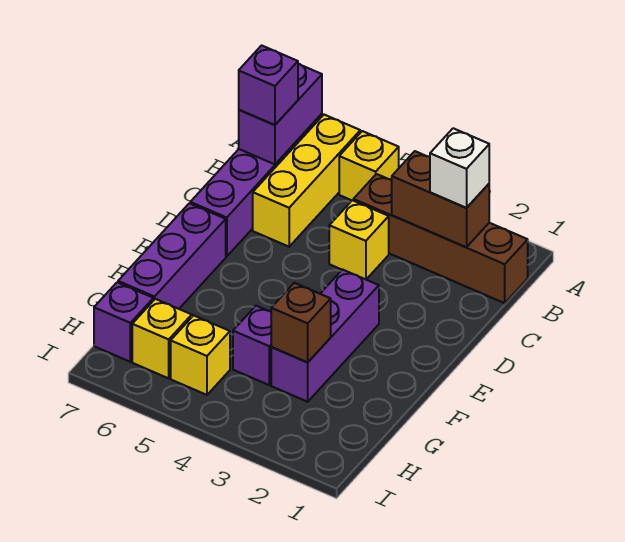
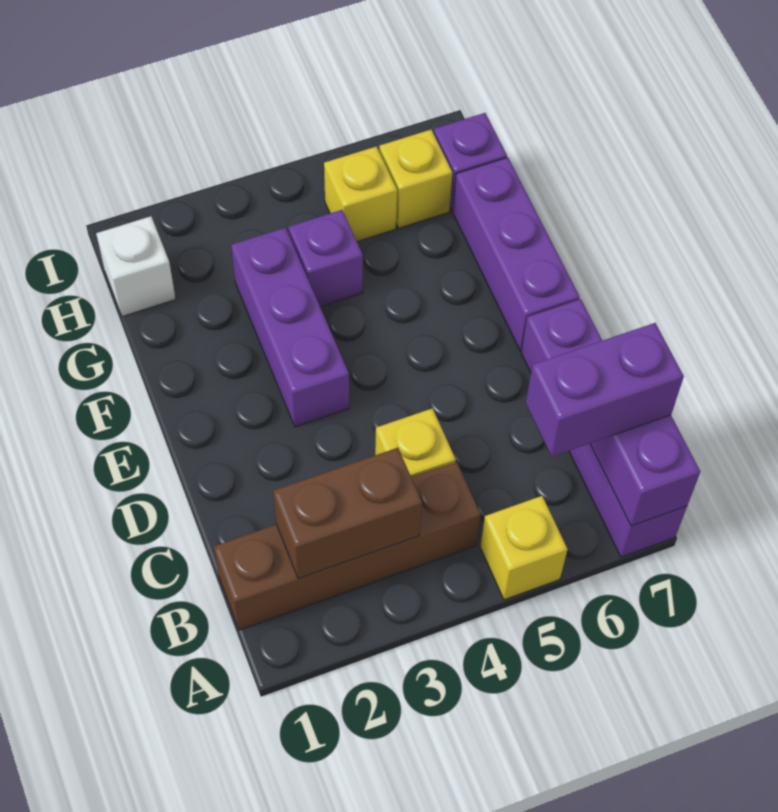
yellow 1x3 brick [253,115,360,247] -> none
white 1x1 brick [430,128,489,208] -> white 1x1 brick moved to [96,216,176,317]
purple 1x1 brick [239,45,298,125] -> purple 1x2 brick [526,323,684,456]
brown 1x1 brick [271,283,331,362] -> none

